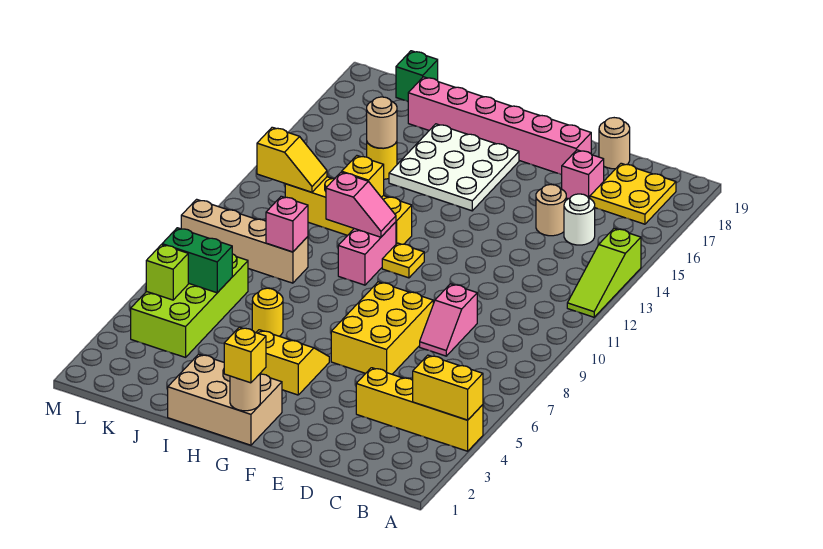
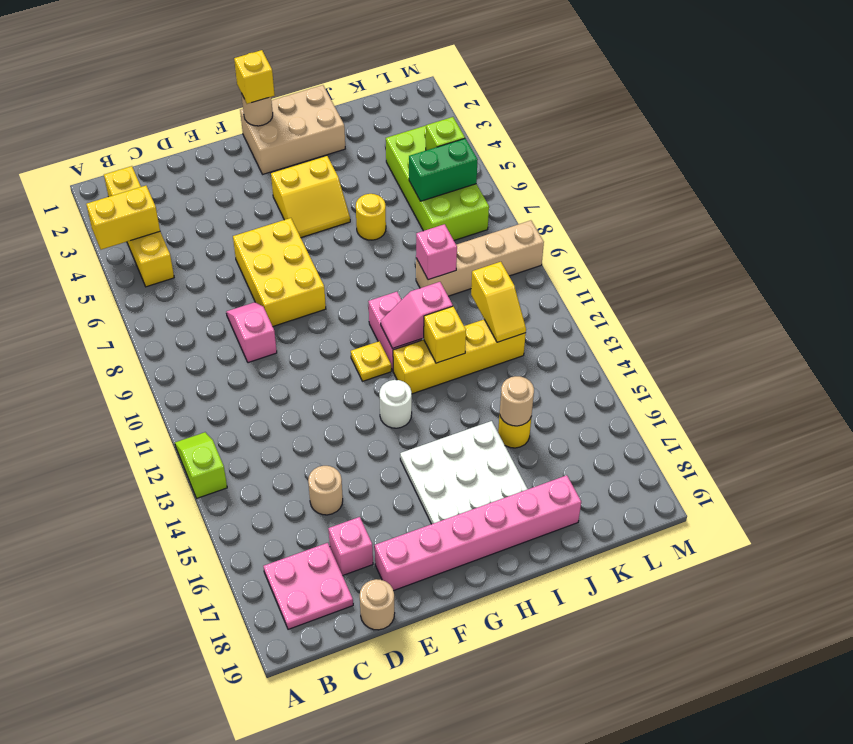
yellow 1x4 brick [356,368,483,451] -> yellow 1x4 brick turned to [104,166,174,287]
lime 1x3 slope [567,228,641,317] -> lime 1x2 slope [175,432,227,498]
yellow 2x2 plate [590,163,676,224] -> pink 2x2 plate [263,543,353,629]
white 1x1 round brick [564,194,595,245] -> white 1x1 round brick moved to [379,380,412,428]
yellow 1x2 slope [257,127,327,192] -> yellow 1x2 slope turned to [471,262,526,342]
green 1x1 brick [396,51,438,101] -> none

